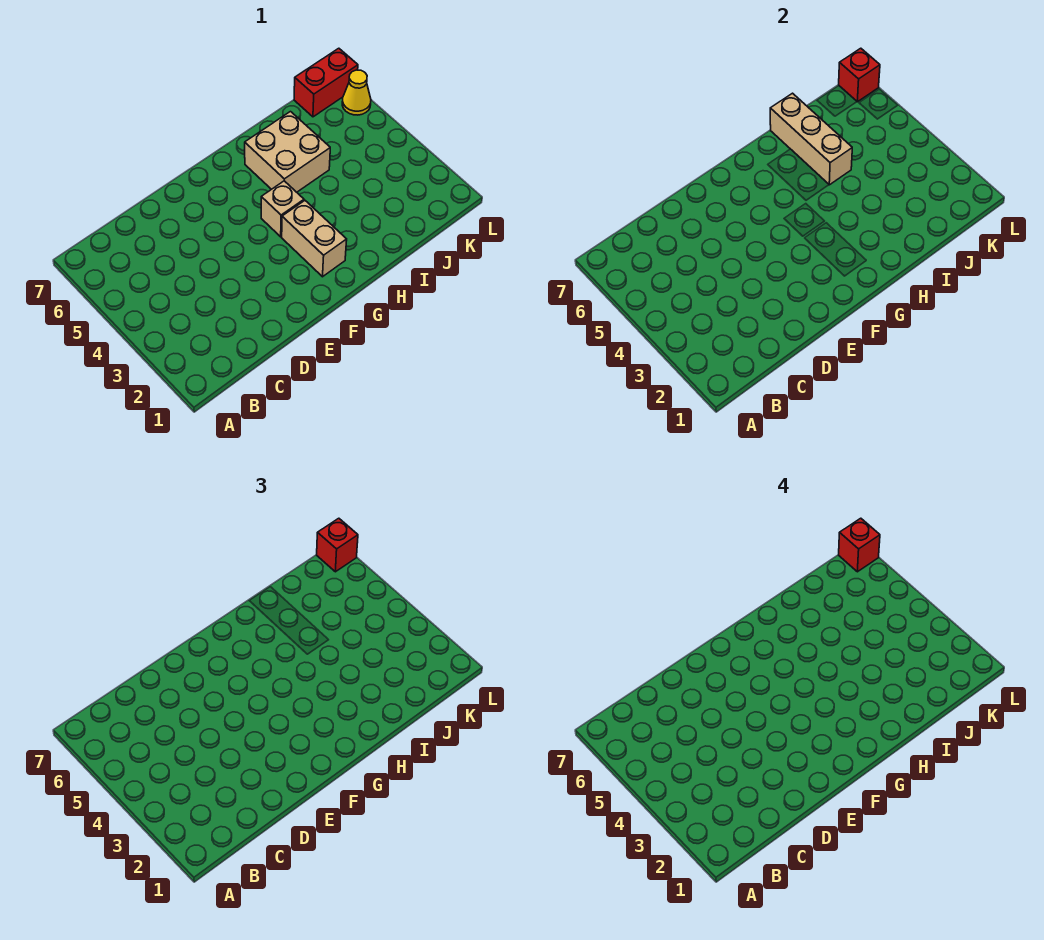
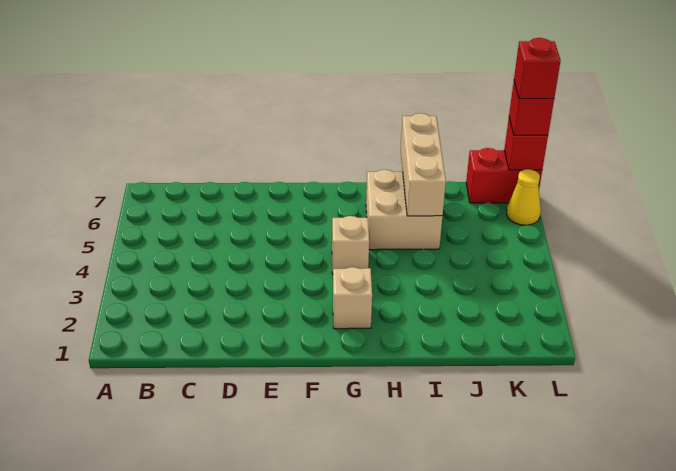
tan 1x2 brick [282,201,347,277] -> tan 1x1 brick [333,267,372,329]

